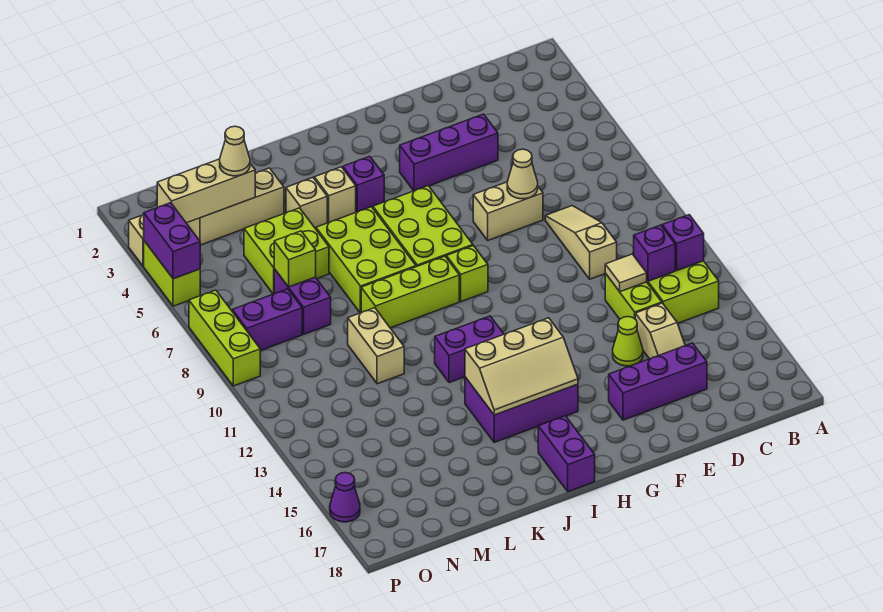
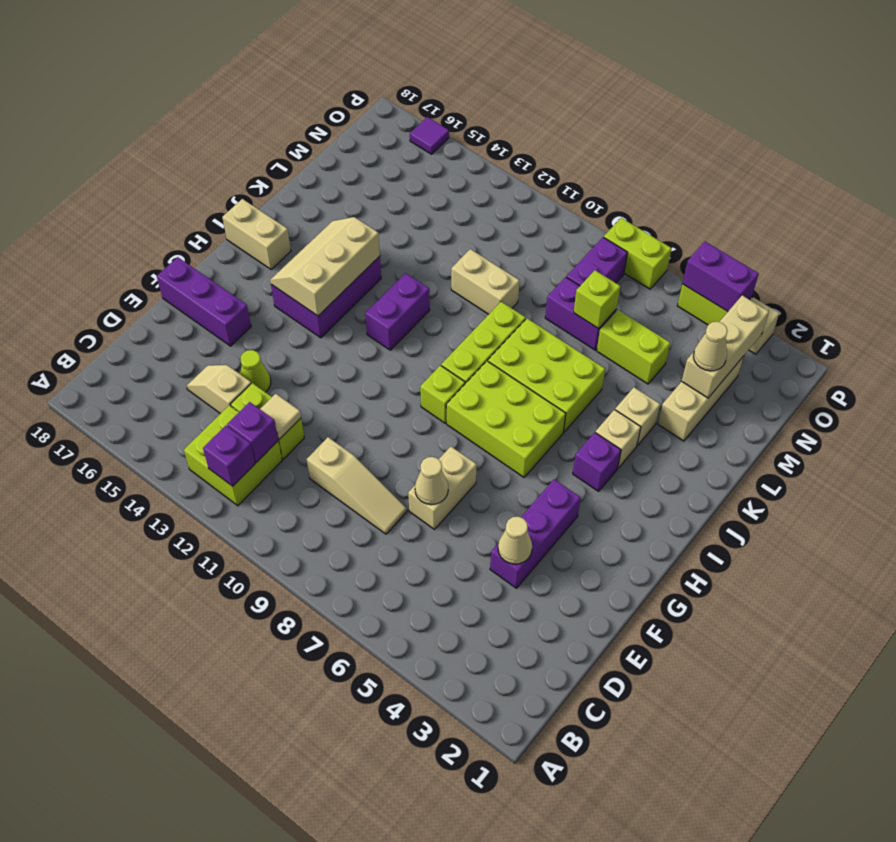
purple 1x3 brick [609,343,707,420] -> purple 1x3 brick turned to [157,257,251,346]
none -> tan 1x1 cone [498,517,532,564]
purple 1x2 brick [538,416,595,492] -> tan 1x2 brick [222,199,291,270]
lime 2x2 brick [244,208,329,294] -> lime 1x2 brick [597,310,670,384]
lime 1x3 brick [189,290,260,386] -> lime 1x2 brick [604,218,672,289]
purple 1x1 cone [330,473,360,522] -> purple 1x1 tile [410,117,449,154]

